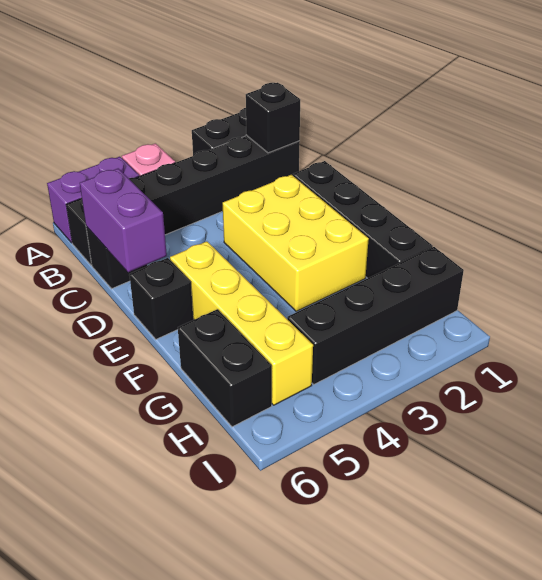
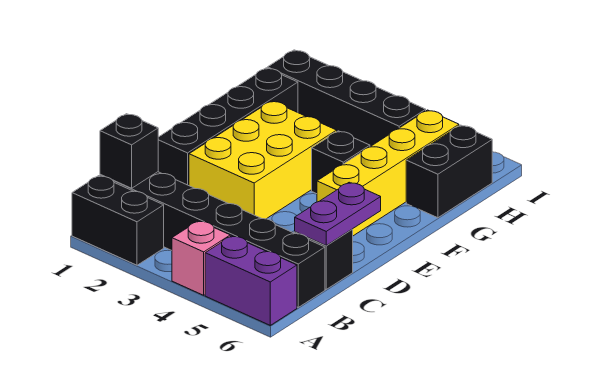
purple 1x2 brick [80,168,167,272] -> purple 1x2 plate [295,182,381,245]
black 1x1 brick [129,258,193,339] -> black 1x1 brick moved to [312,131,370,194]

